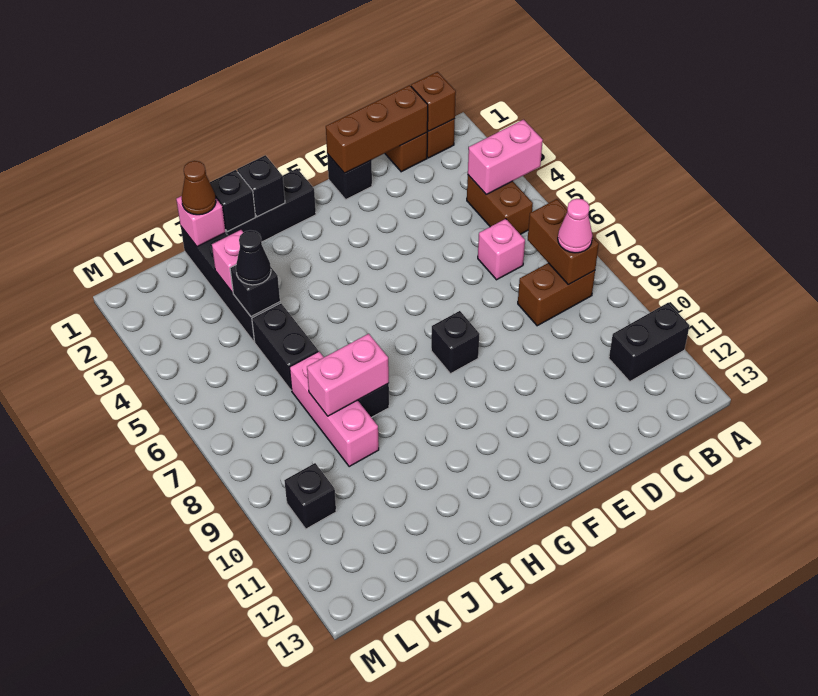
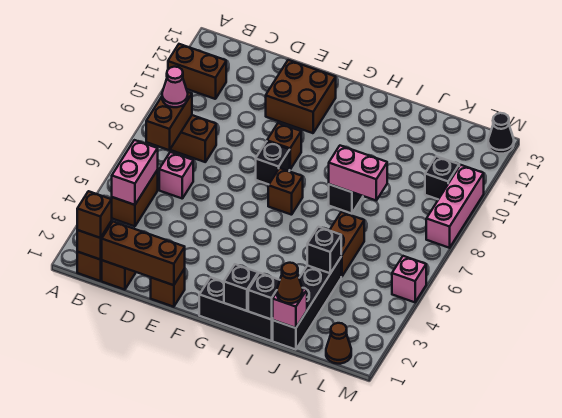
pink 1x2 brick [468,120,543,195] -> pink 1x2 brick turned to [112,140,158,205]
black 1x2 brick [609,303,690,381] -> brown 1x2 brick [168,44,226,99]
none -> brown 1x1 brick [77,191,112,238]
black 1x1 brick [327,154,372,199] -> brown 1x1 brick [151,269,185,307]
none -> brown 2x2 brick [266,60,336,133]
none -> brown 1x1 brick [267,123,301,169]
none -> brown 1x1 brick [268,168,303,215]
pink 1x1 brick [212,230,243,293] -> pink 1x1 brick moved to [392,256,426,302]
black 1x1 cone [236,230,271,285] -> black 1x1 cone moved to [488,113,514,154]
black 1x2 brick [252,303,318,390] -> brown 1x2 brick [329,212,364,277]
pink 1x3 brick [290,351,379,467] -> pink 1x3 brick moved to [426,165,484,248]
none -> brown 1x1 cone [326,323,351,364]

